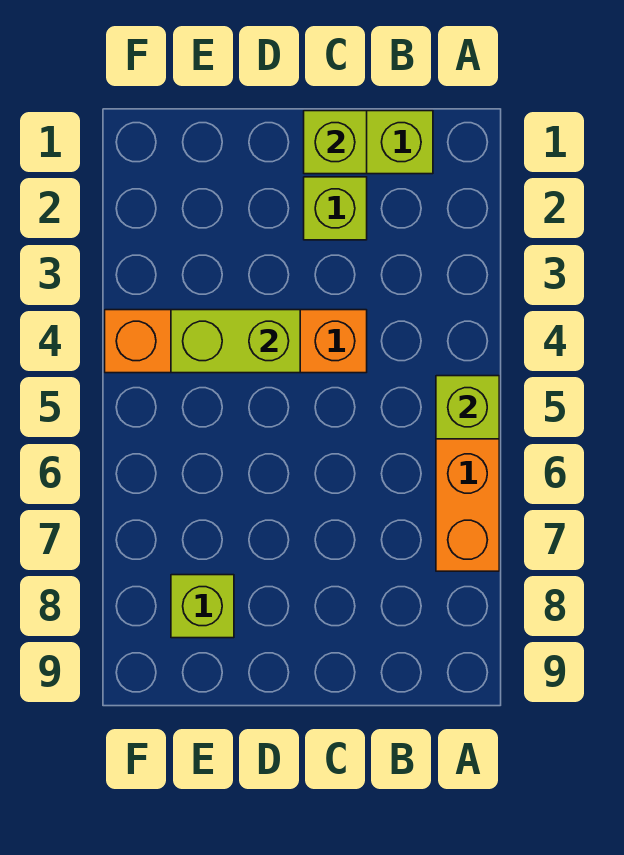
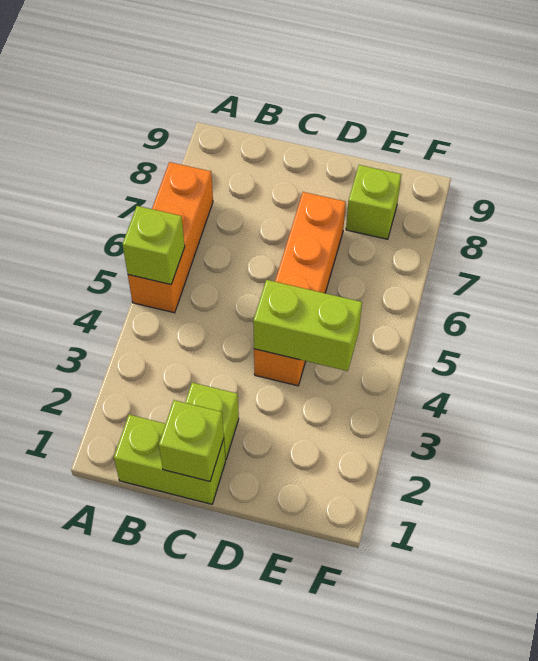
orange 1x4 brick [105,310,367,373] -> orange 1x4 brick turned to [254,192,346,386]

